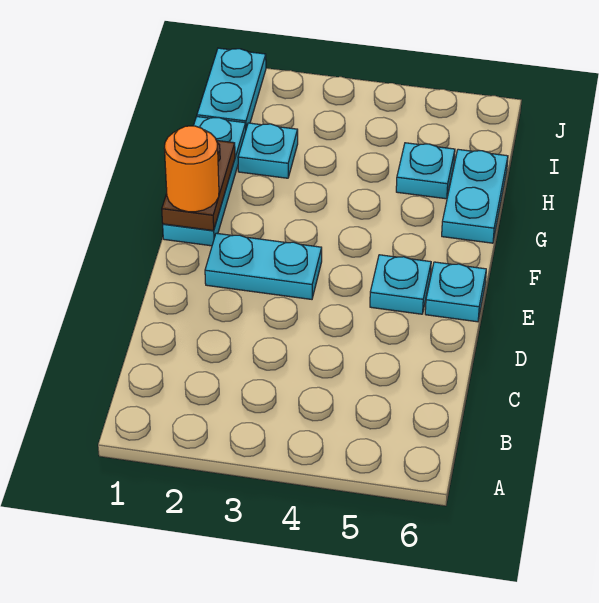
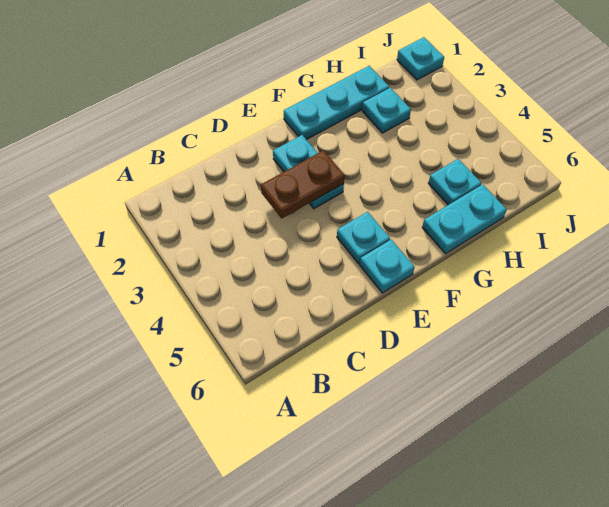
brown 1x2 plate [162,140,235,231] -> brown 1x2 plate moved to [261,150,345,218]
orange 1x1 round brick [164,126,219,212] -> none
cyan 1x2 plate [197,48,266,128] -> cyan 1x1 plate [397,37,444,80]

